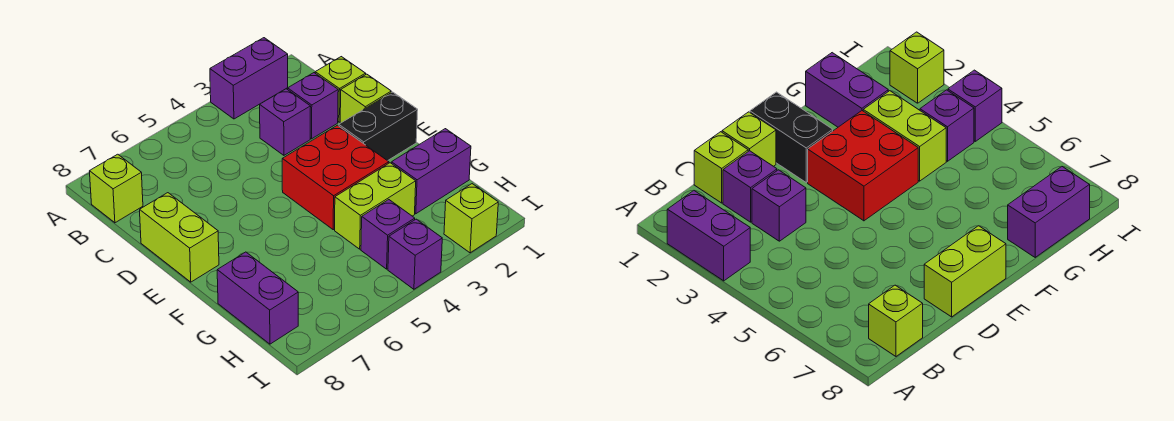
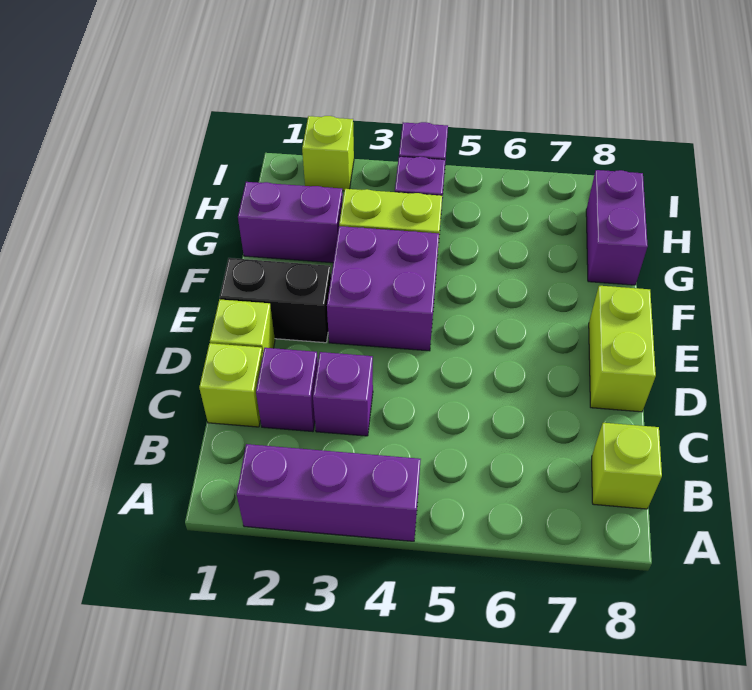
purple 1x2 brick [210,38,288,119] -> purple 1x3 brick [237,444,421,541]
red 2x2 brick [282,125,389,230] -> purple 2x2 brick [327,226,439,351]

